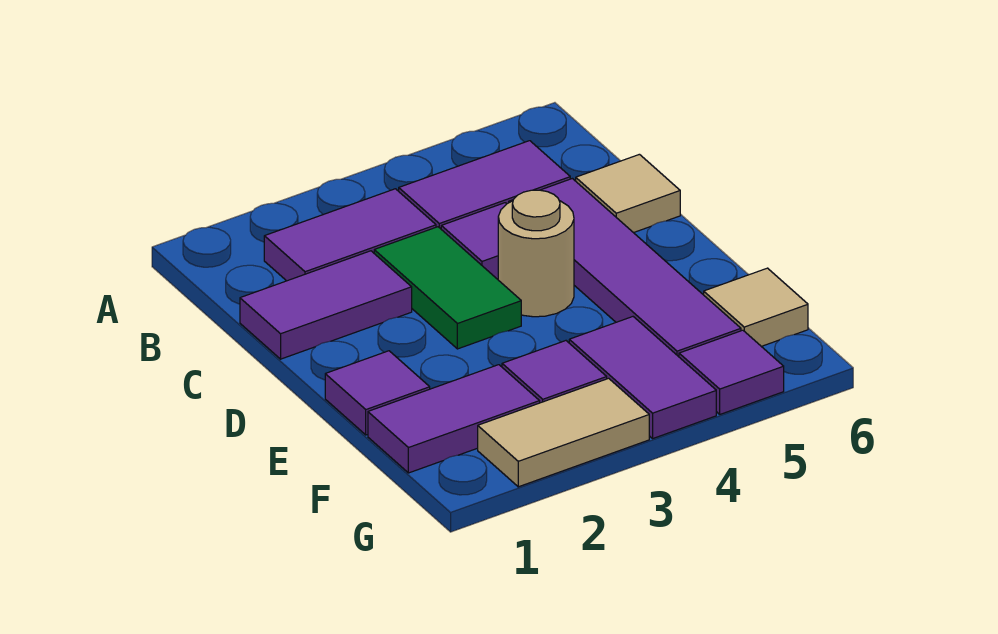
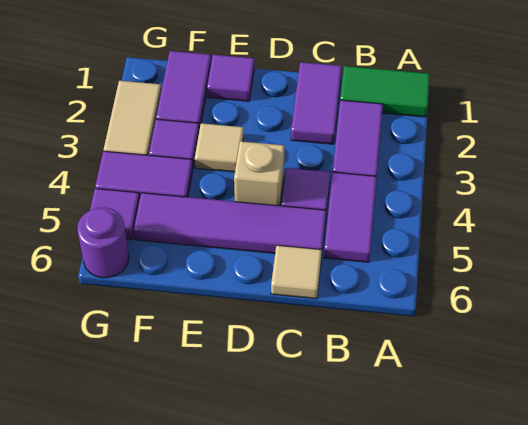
green 1x2 tile [374,227,521,349] -> green 1x2 tile moved to [340,66,430,117]
tan 1x1 round brick [498,190,574,317] -> tan 1x1 brick [234,141,284,206]
tan 1x1 tile [704,268,808,346] -> tan 1x1 tile moved to [195,123,244,172]
none -> purple 1x1 round brick [77,208,129,278]

